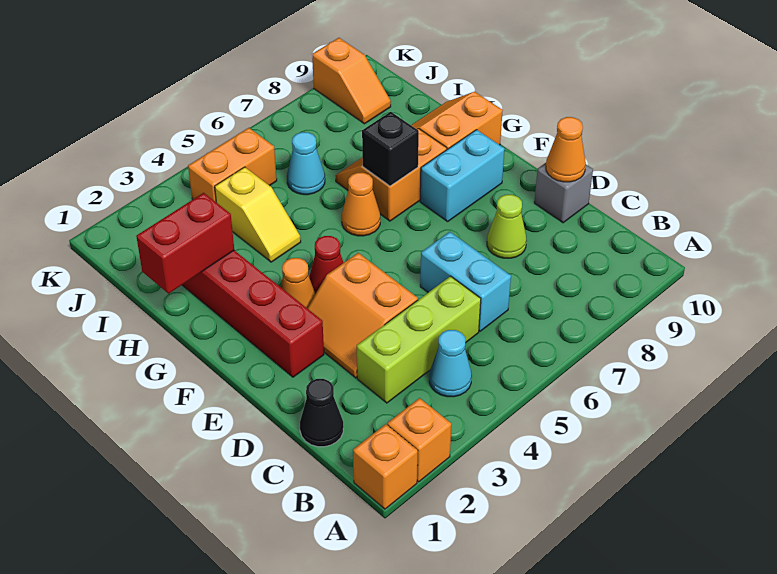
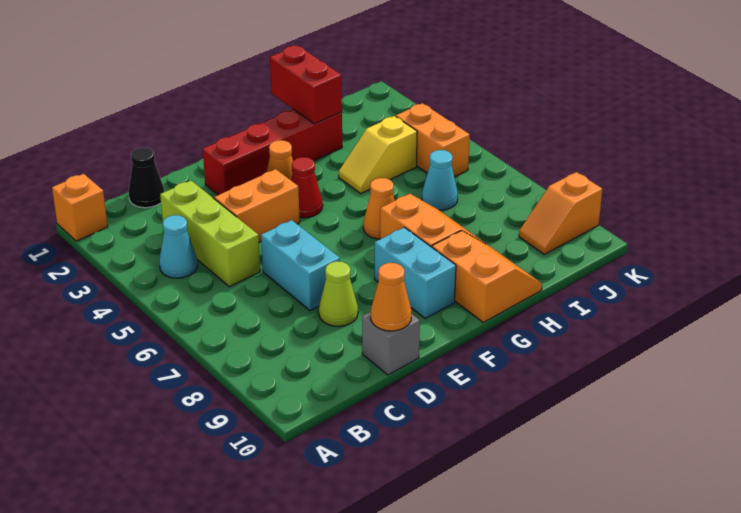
orange 1x1 brick [388,398,451,482] -> none
cyan 1x2 brick [420,232,511,331] -> cyan 1x2 brick turned to [261,220,340,311]
black 1x1 brick [362,112,419,186] -> none

